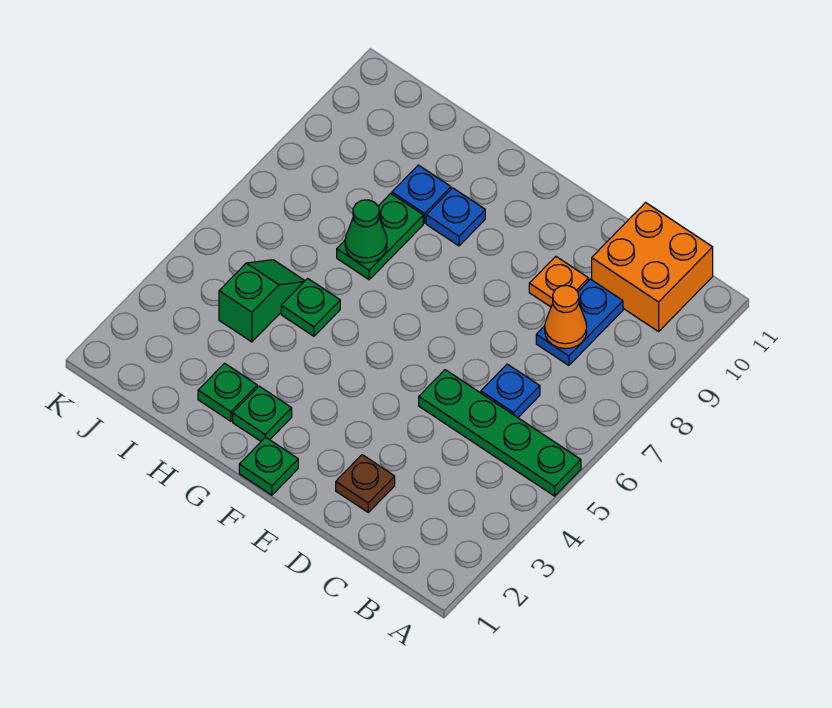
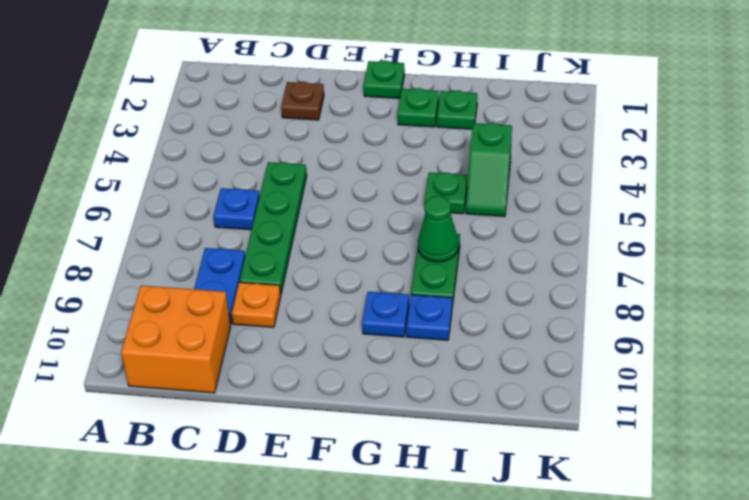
green 1x4 plate [419,370,581,496] -> green 1x4 plate turned to [240,162,307,293]
orange 1x1 cone [545,286,587,349] -> none

